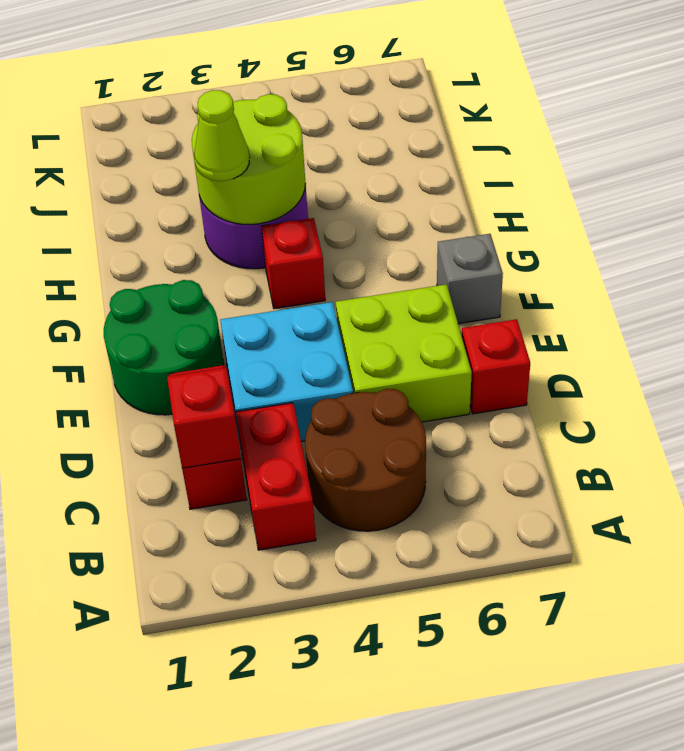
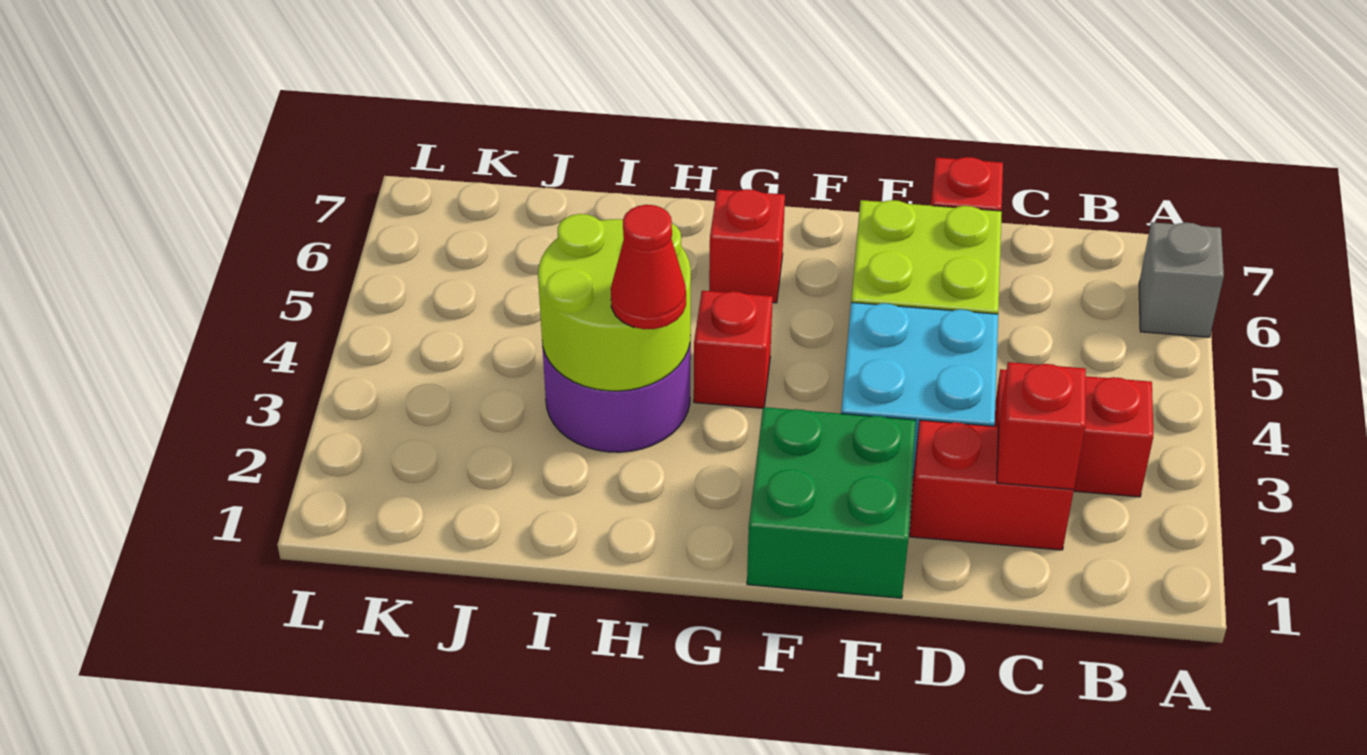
brown 2x2 round brick [305,389,426,531] -> none
green 2x2 round brick [104,280,224,415] -> green 2x2 brick [747,407,916,598]
grey 1x1 brick [437,234,503,324] -> grey 1x1 brick moved to [1139,222,1224,337]
none -> red 1x1 brick [709,189,785,303]
lime 1x1 cone [194,90,249,181] -> red 1x1 cone [611,205,686,329]

